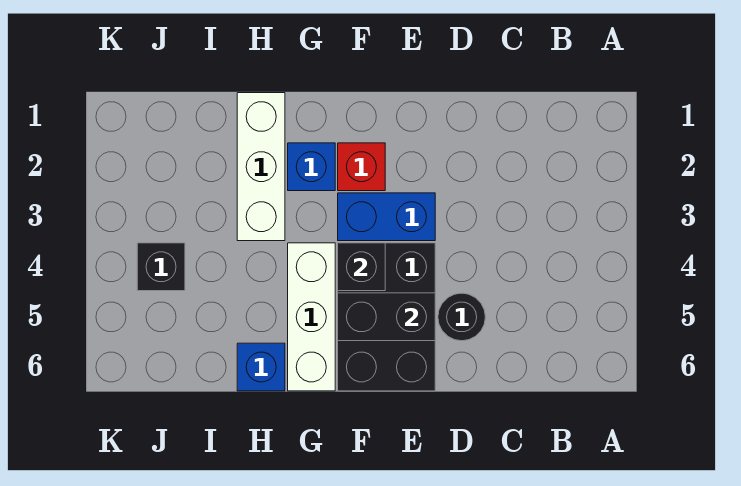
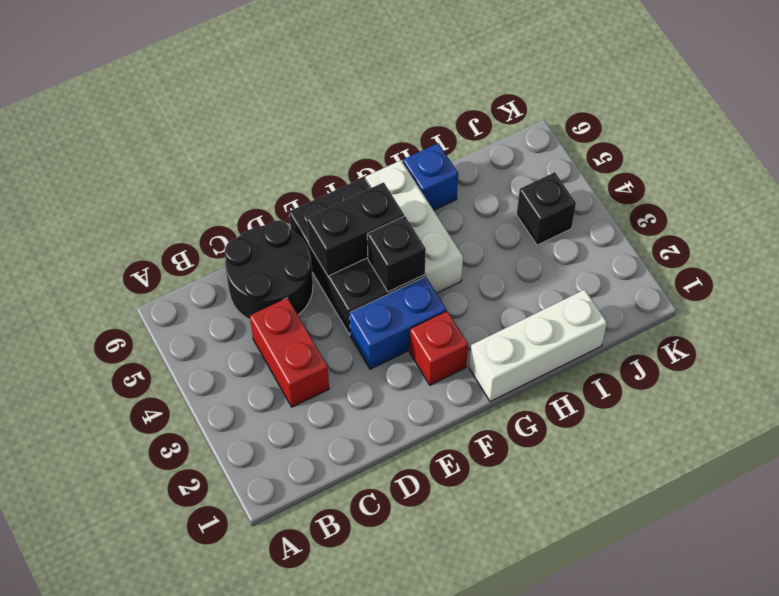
none -> red 1x2 brick [250,298,329,407]
black 1x1 round brick [438,293,485,341] -> black 2x2 round brick [225,221,313,320]
blue 1x1 brick [288,143,335,191] -> none
white 1x3 brick [237,93,285,241] -> white 1x3 brick turned to [469,290,607,402]

